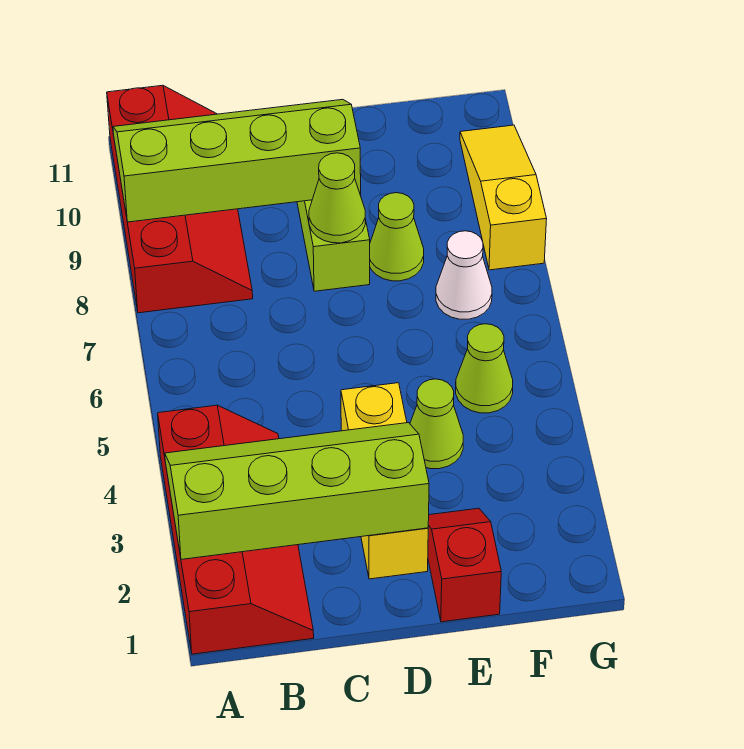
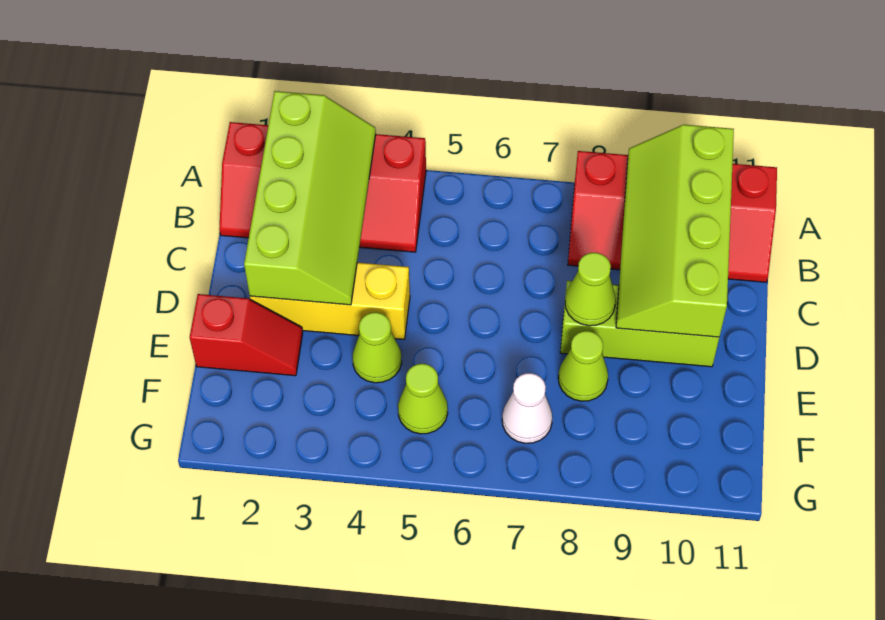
lime 2x4 slope [113,99,361,222] -> lime 2x4 slope turned to [616,125,734,337]
yellow 1x3 slope [460,125,547,270] -> none

